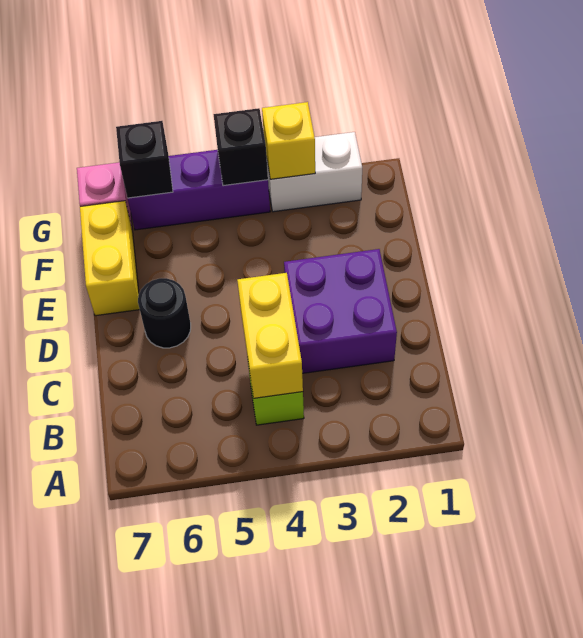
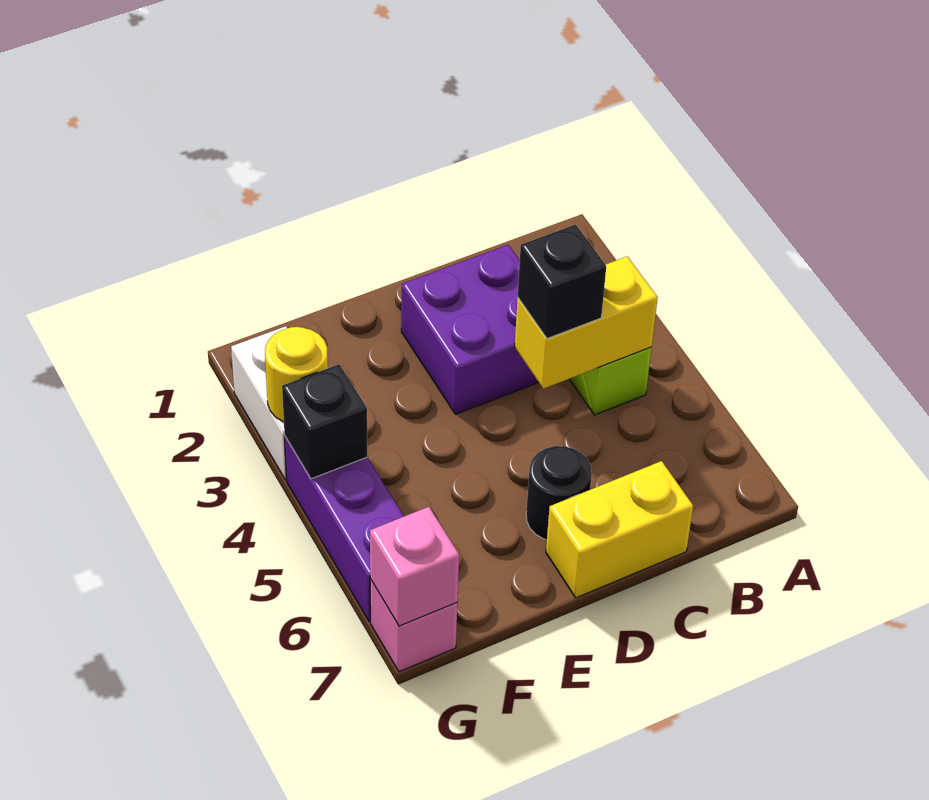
yellow 1x2 brick [80,201,140,316] -> yellow 1x2 brick moved to [546,461,693,598]
yellow 1x1 brick [262,102,315,179] -> yellow 1x1 round brick [265,327,328,422]
black 1x1 brick [116,121,173,198] -> black 1x1 brick moved to [518,224,606,339]
none -> pink 1x1 brick [370,507,459,626]

